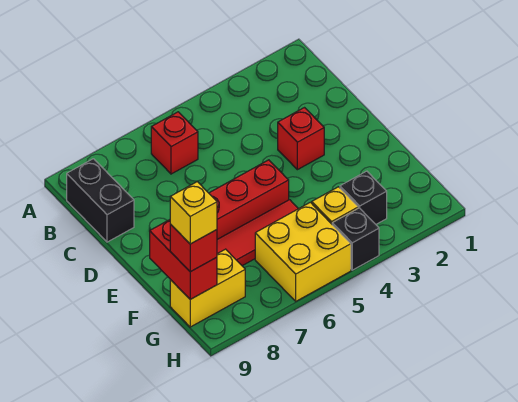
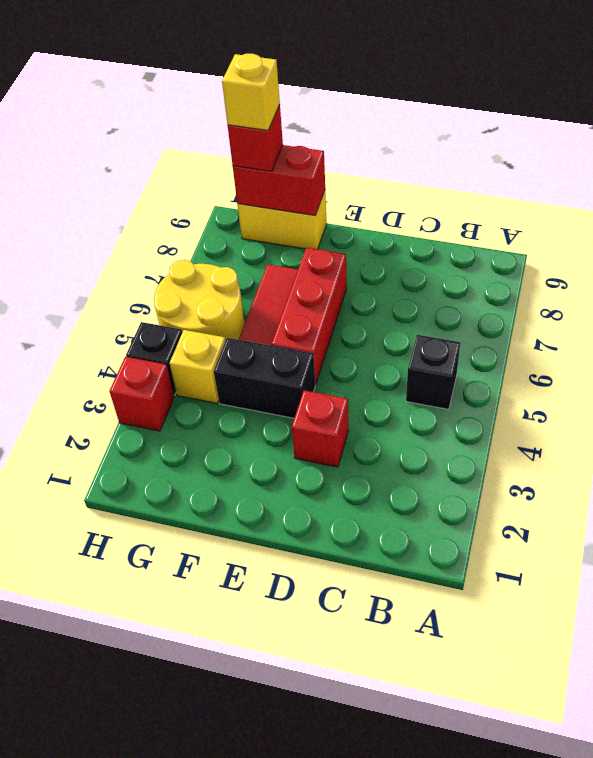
red 1x1 brick [151,112,198,174] -> red 1x1 brick moved to [109,357,174,431]
black 1x2 brick [67,159,134,242] -> black 1x2 brick moved to [214,338,315,418]
black 1x1 brick [340,171,387,224] -> black 1x1 brick moved to [406,335,460,409]
yellow 2x2 brick [255,202,351,301] -> yellow 2x2 round brick [154,260,245,341]
yellow 1x2 brick [170,249,245,327] -> yellow 1x2 brick turned to [237,191,327,249]

